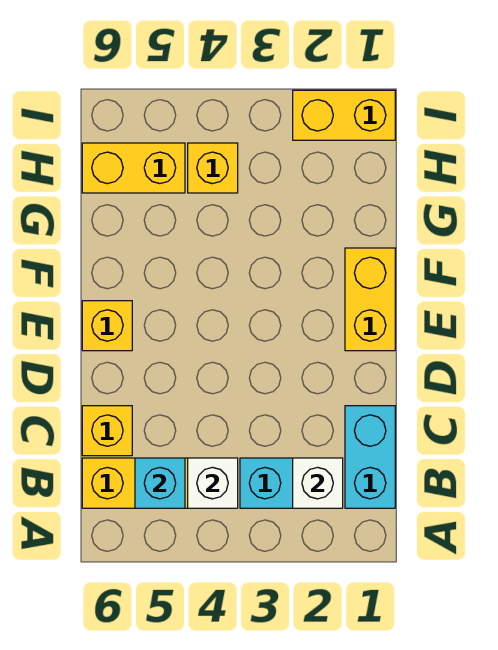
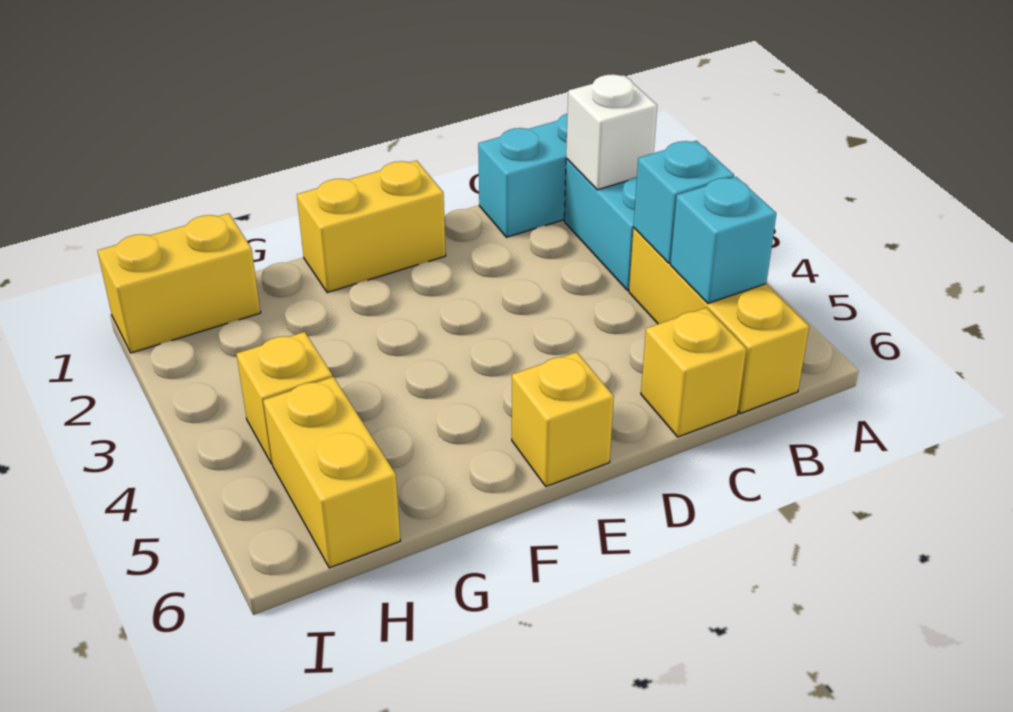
white 1x1 brick [188,458,238,508] -> cyan 1x1 brick [634,141,734,263]
yellow 1x2 brick [293,90,395,140] -> yellow 1x2 brick turned to [97,213,261,353]

